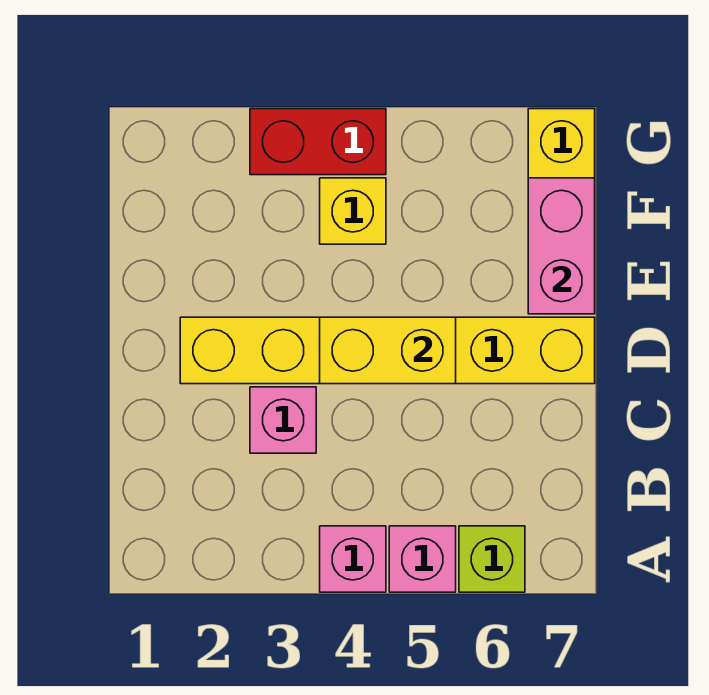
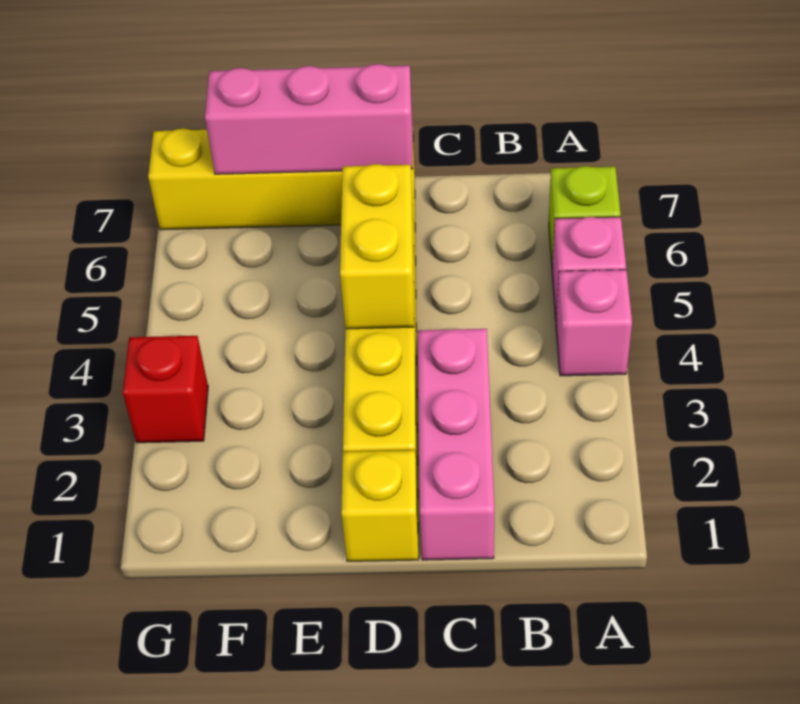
pink 1x1 brick [250,387,316,453] -> pink 1x3 brick [418,329,494,560]
pink 1x2 brick [528,178,595,314] -> pink 1x3 brick [205,64,413,174]
yellow 1x1 brick [320,178,386,244] -> yellow 1x1 brick moved to [341,450,419,561]
red 1x2 brick [250,109,386,175] -> red 1x1 brick [123,336,208,443]

